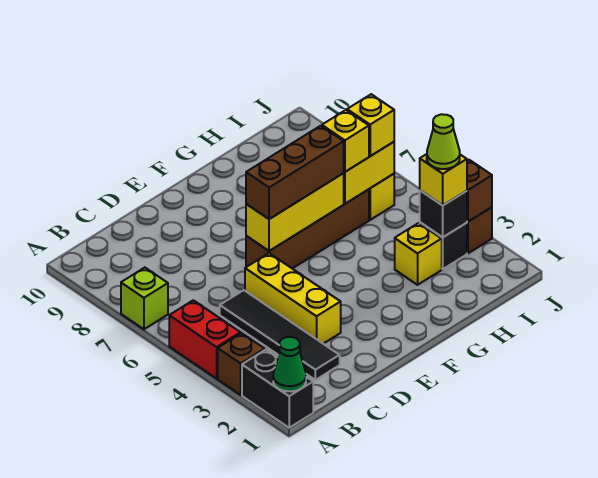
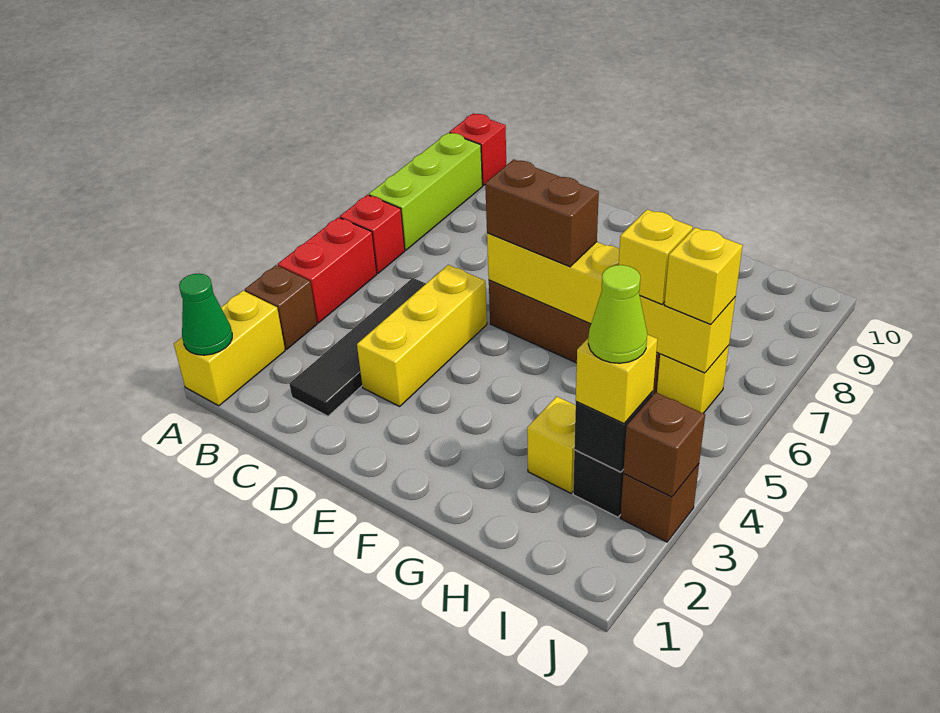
black 1x2 brick [242,350,313,428] -> yellow 1x2 brick [174,291,285,406]
none -> red 1x1 brick [340,195,405,273]
lime 1x1 brick [121,268,168,329] -> lime 1x3 brick [369,133,482,250]
none -> red 1x1 brick [450,114,506,186]
brown 1x3 brick [246,126,344,219] -> brown 1x2 brick [485,159,599,267]

